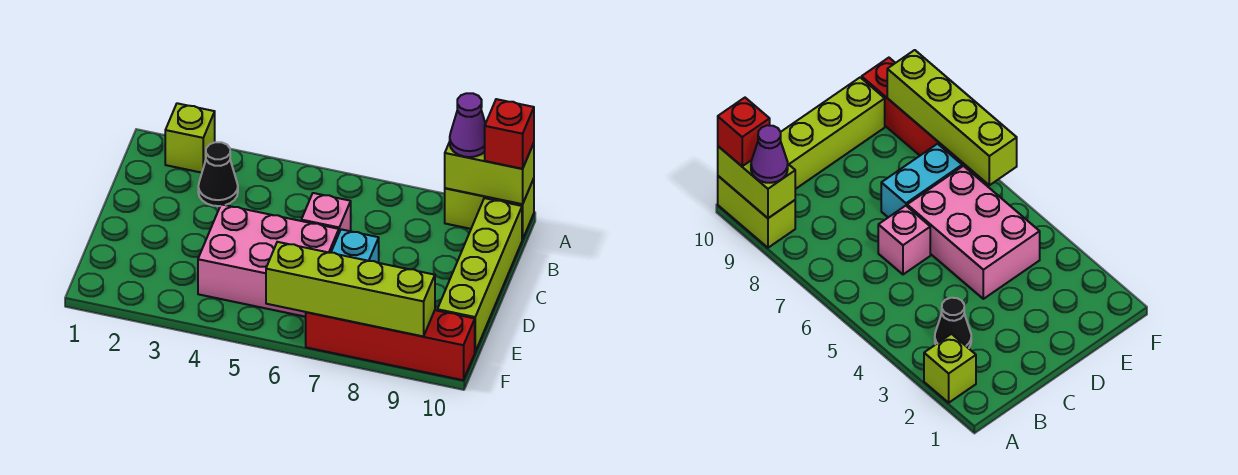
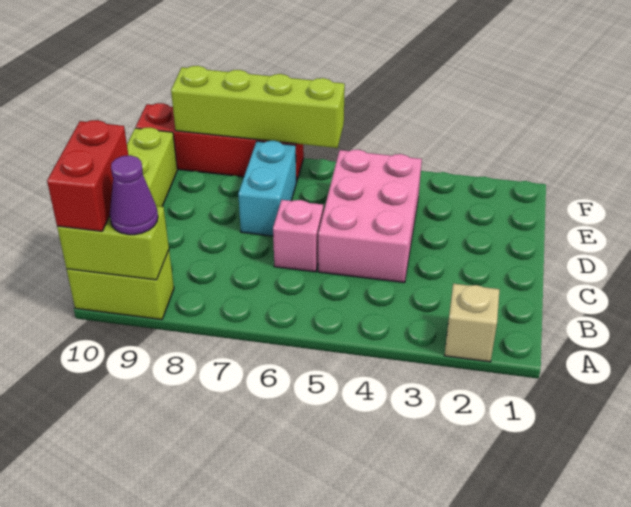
lime 1x1 brick [165,103,215,173] -> tan 1x1 brick [445,284,500,362]
red 1x1 brick [485,99,534,169] -> red 1x2 brick [47,120,129,231]
black 1x1 cone [198,142,238,206] -> none
pink 2x3 brick [198,204,339,317] -> pink 2x3 brick turned to [318,150,422,283]

